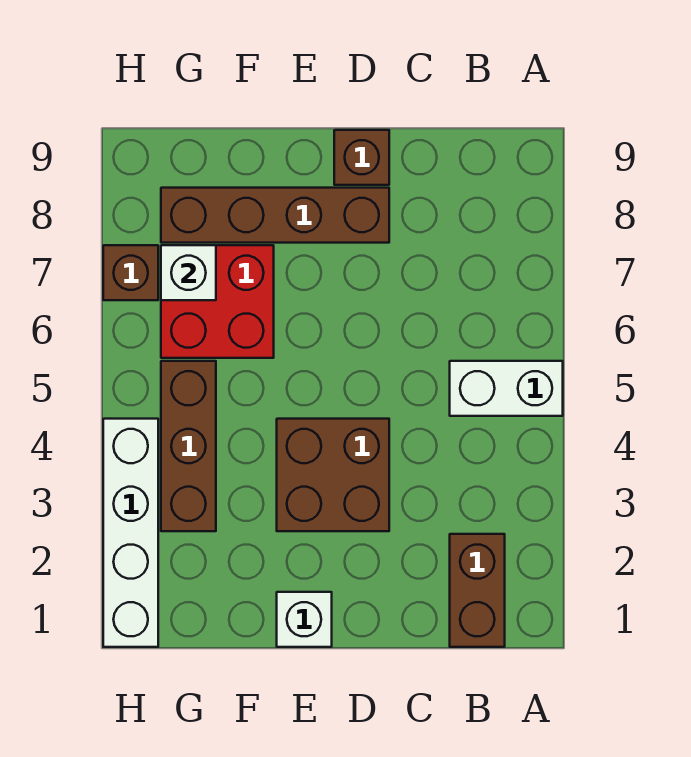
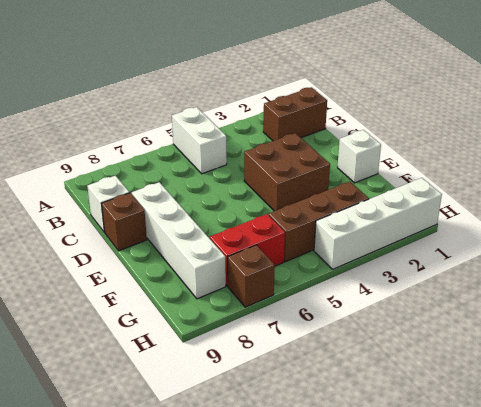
brown 1x4 brick [161,188,389,243] -> white 1x4 brick [132,182,226,299]
red 2x2 brick [161,245,274,358] -> red 1x2 brick [210,214,285,286]
white 1x1 brick [161,245,216,300] -> white 1x1 brick moved to [87,176,129,232]

